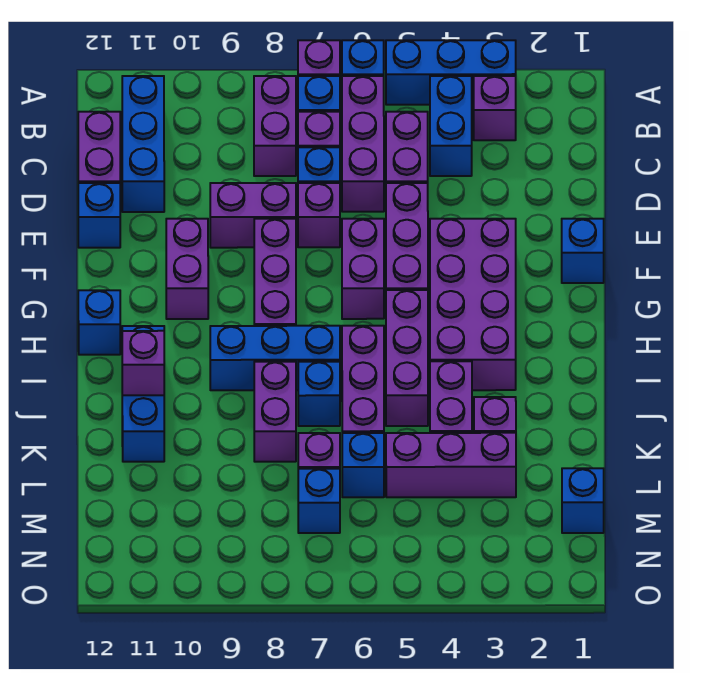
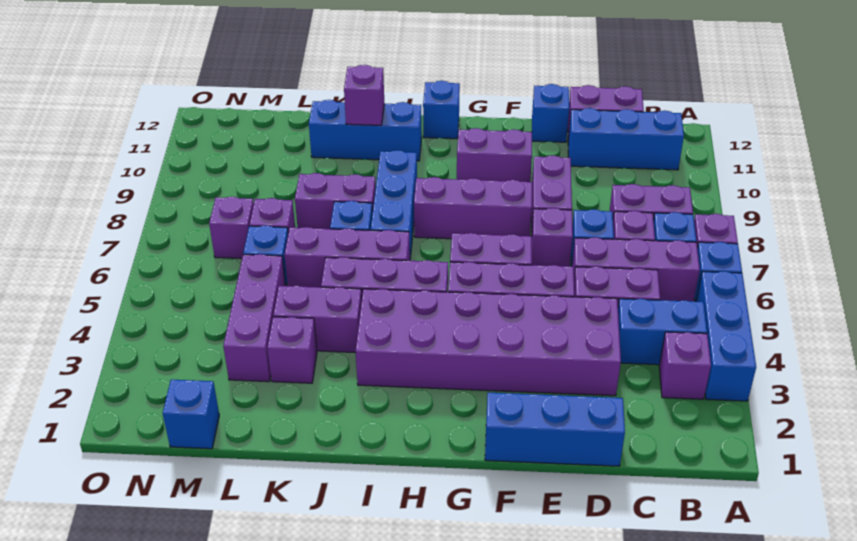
blue 1x1 brick [562,219,604,283] -> blue 1x3 brick [485,393,625,466]
purple 2x4 brick [430,219,516,390] -> purple 2x6 brick [355,289,621,396]
blue 1x1 brick [298,469,340,533] -> purple 1x1 brick [209,197,254,259]

